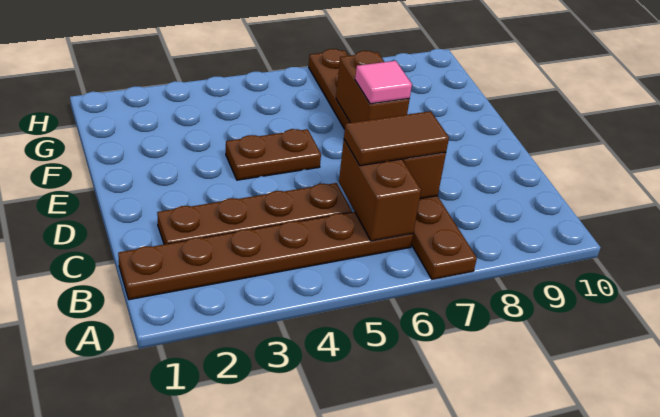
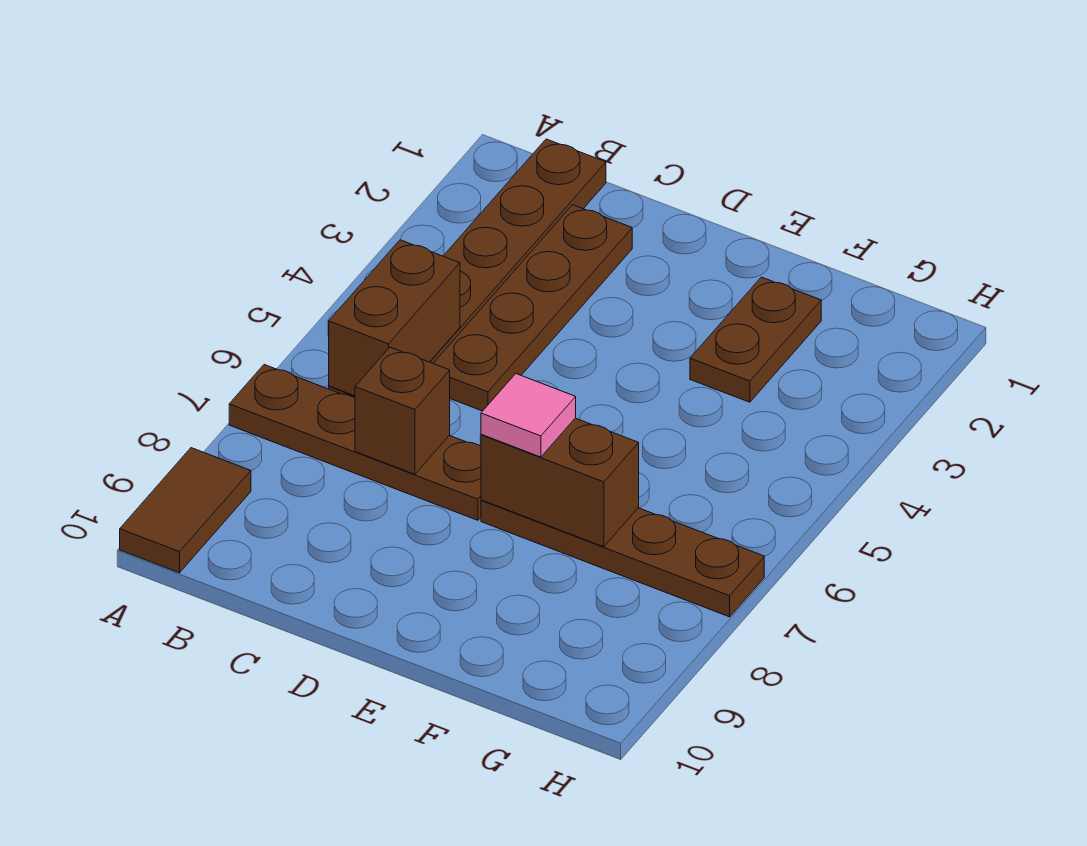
brown 1x2 brick [339,140,421,241] -> brown 1x2 brick turned to [329,240,460,396]
brown 1x2 tile [344,111,449,166] -> brown 1x2 tile moved to [120,448,251,573]
brown 1x2 plate [226,129,321,180] -> brown 1x2 plate moved to [690,277,821,402]

